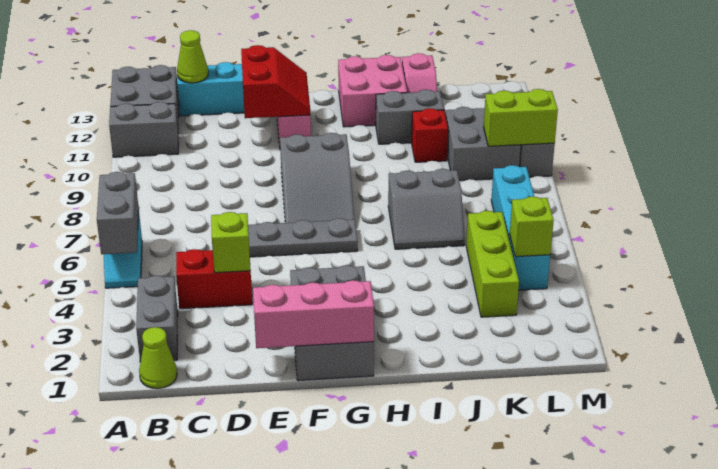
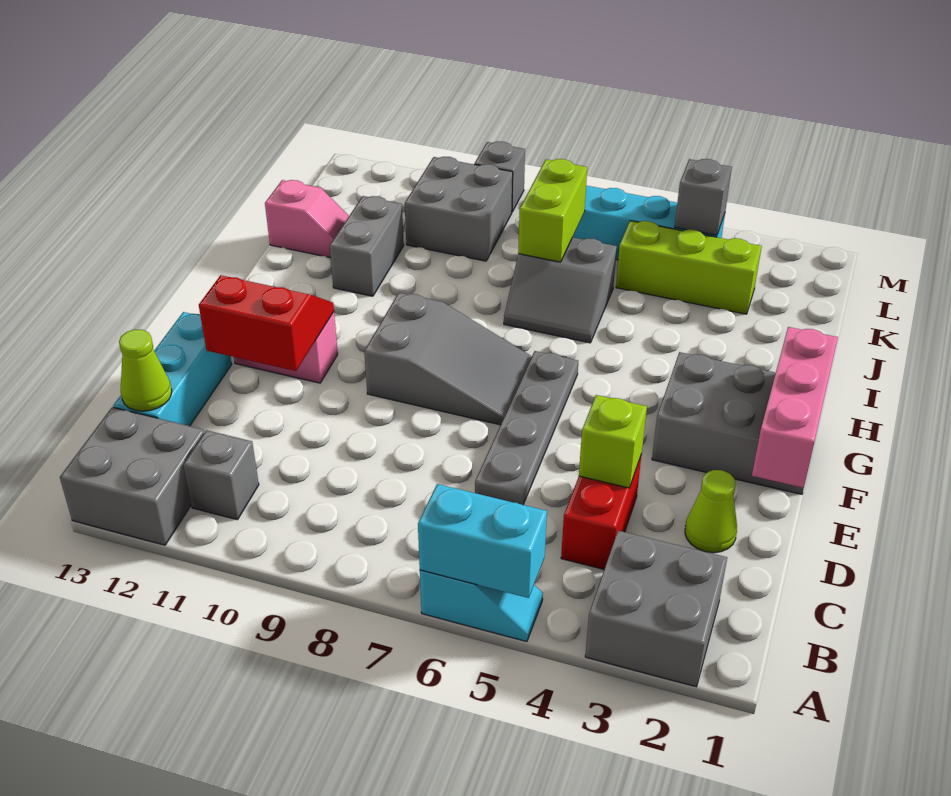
grey 1x2 brick [97,172,139,254] -> cyan 1x2 brick [418,484,547,598]
grey 1x2 brick [109,102,178,157] -> grey 1x1 brick [183,430,259,520]
lime 1x1 cone [139,327,177,389] -> lime 1x1 cone moved to [685,470,737,553]
grey 1x2 brick [136,276,178,362] -> grey 2x2 brick [585,531,727,687]
pink 2x2 brick [338,55,407,127] -> none
grey 2x2 slope [388,169,465,249] -> grey 2x2 slope turned to [504,237,617,343]
red 1x1 brick [412,108,448,162] -> none
lime 1x1 brick [510,197,554,257] -> grey 1x1 brick [675,159,732,235]
lime 1x2 brick [484,89,558,146] -> lime 1x2 brick moved to [518,159,587,262]

